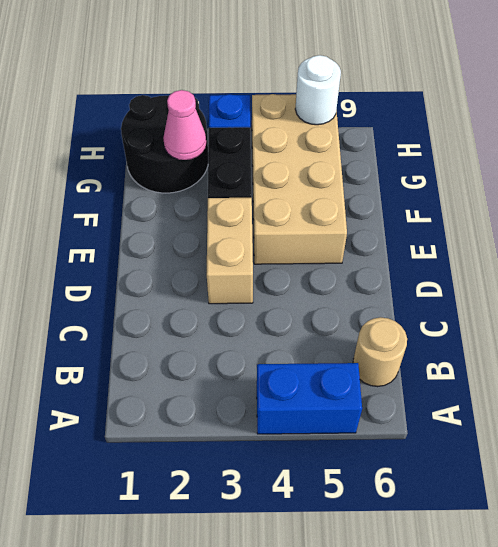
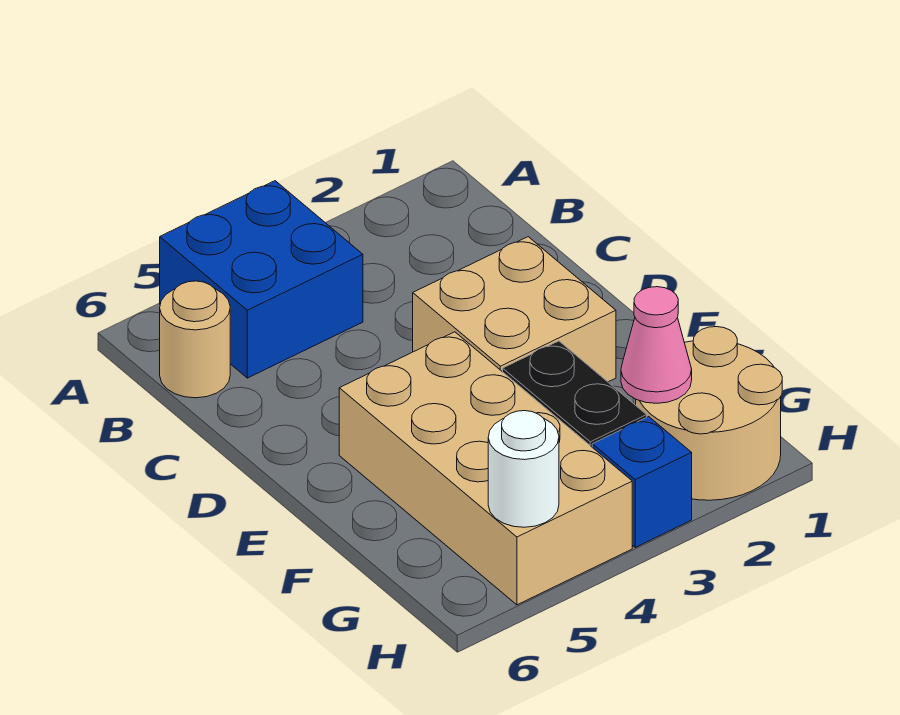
blue 1x2 brick [257,363,362,434] -> blue 2x2 brick [160,181,363,378]
tan 1x2 brick [207,198,253,304] -> tan 2x2 brick [413,237,616,382]
black 2x2 round brick [121,95,208,193] -> tan 2x2 round brick [636,327,782,500]

